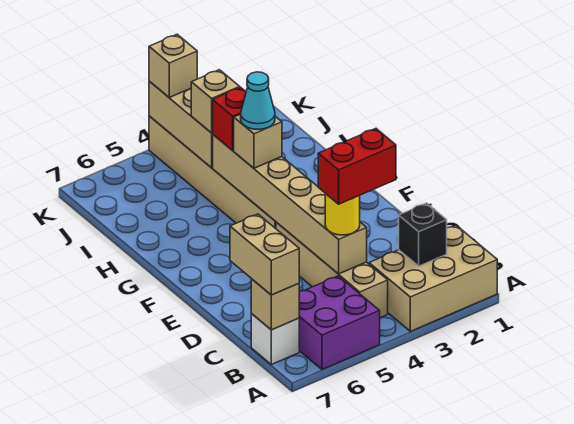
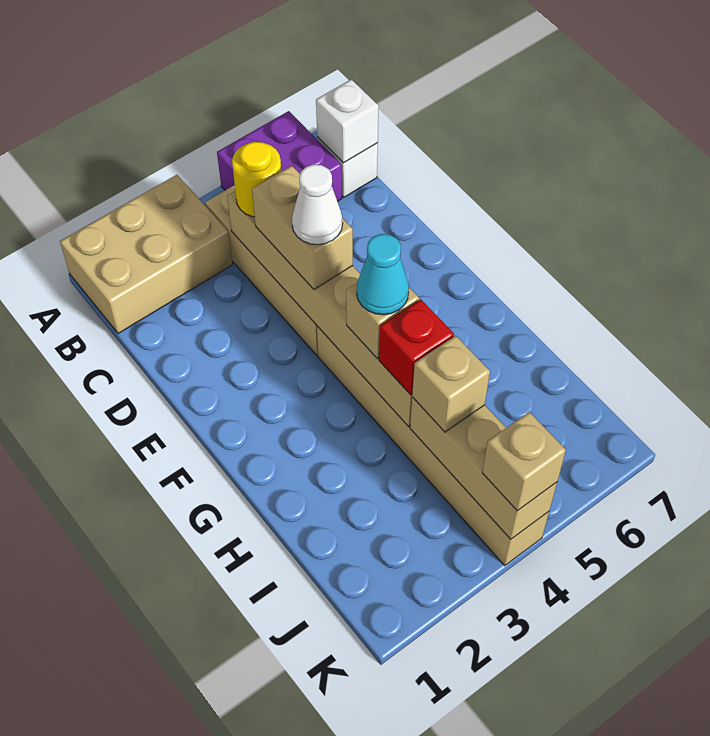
black 1x1 brick [399,203,447,266] -> none
tan 1x1 brick [251,279,299,330] -> white 1x1 brick [316,79,379,163]
tan 1x2 brick [230,214,299,295] -> tan 1x2 brick moved to [252,166,353,289]
red 1x2 brick [318,129,396,204] -> none
none -> white 1x1 cone [292,164,343,245]

